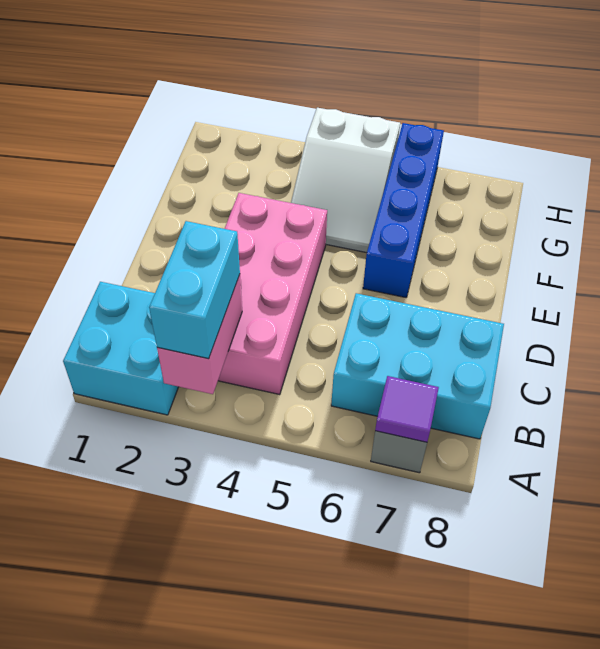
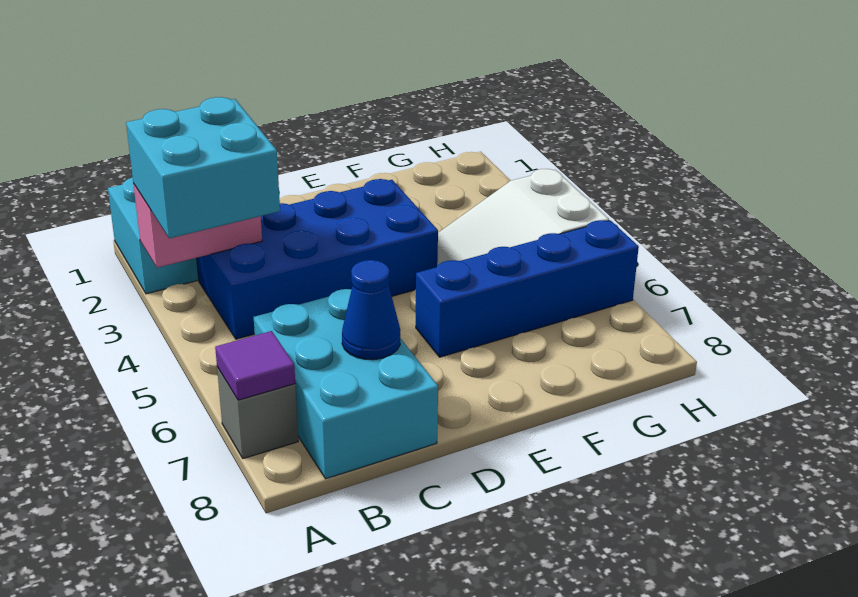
cyan 1x2 brick [149,221,240,359] -> cyan 2x2 brick [126,97,280,238]
pink 2x4 brick [218,193,327,395] -> blue 2x4 brick [197,179,438,339]
none -> blue 1x1 cone [342,260,400,360]

